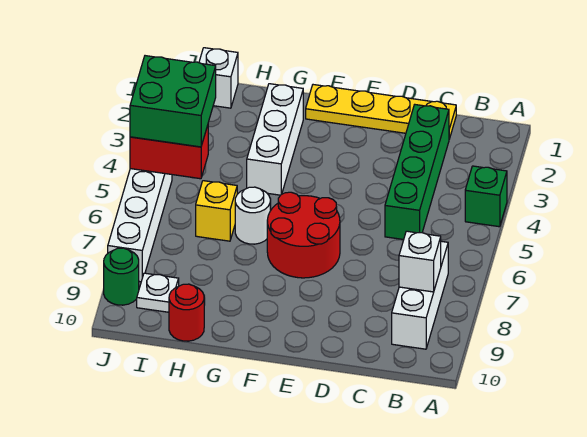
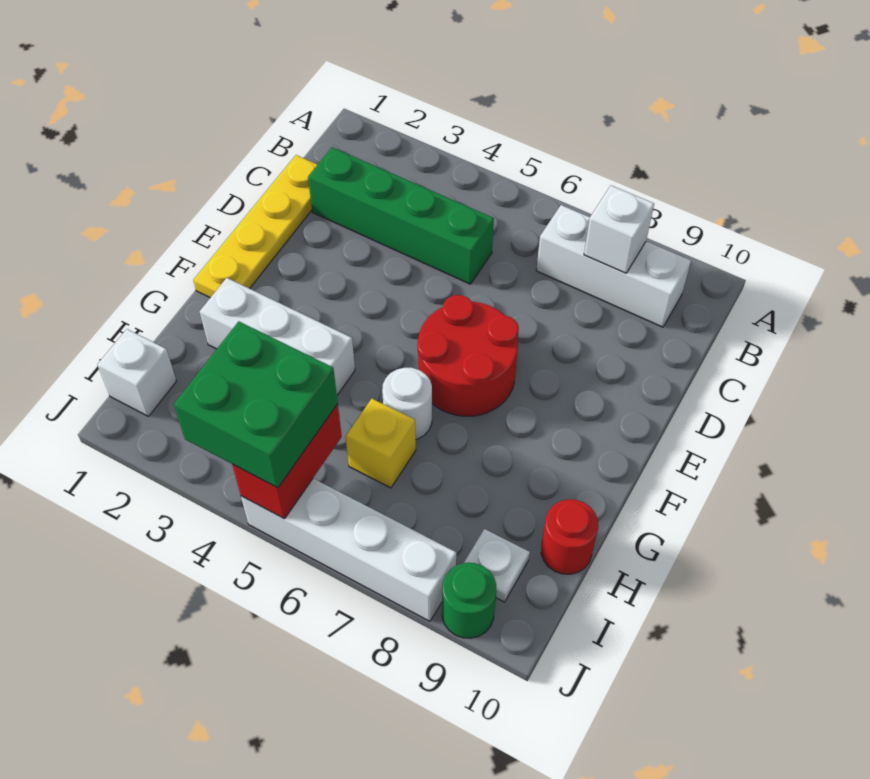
green 1x1 brick [465,166,507,227] -> none

